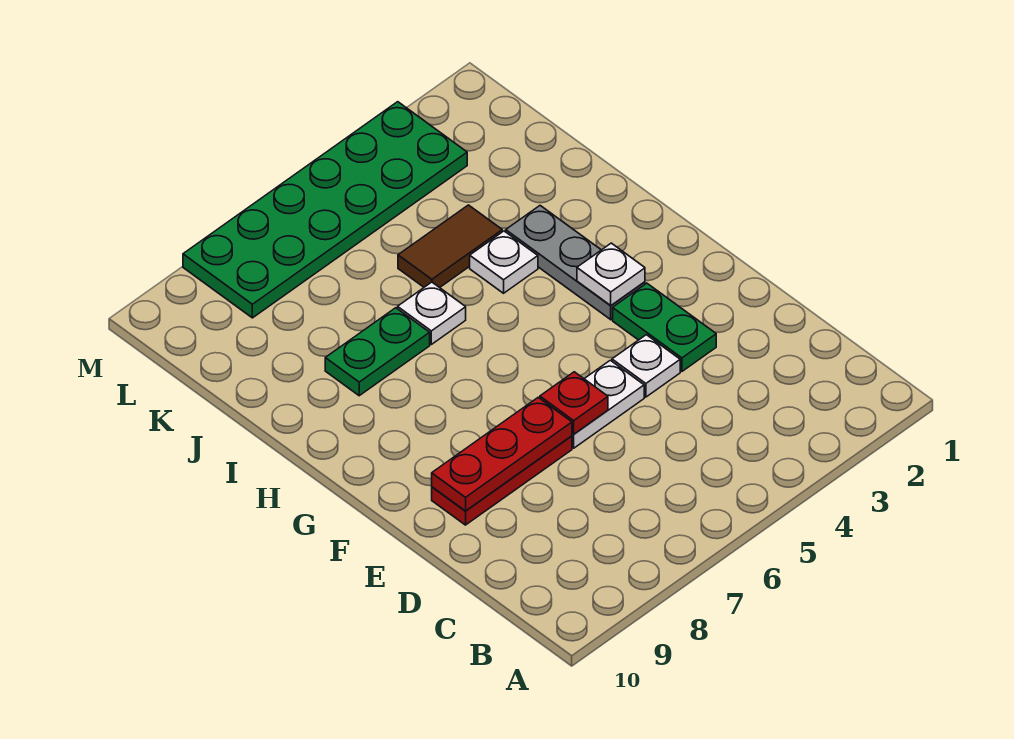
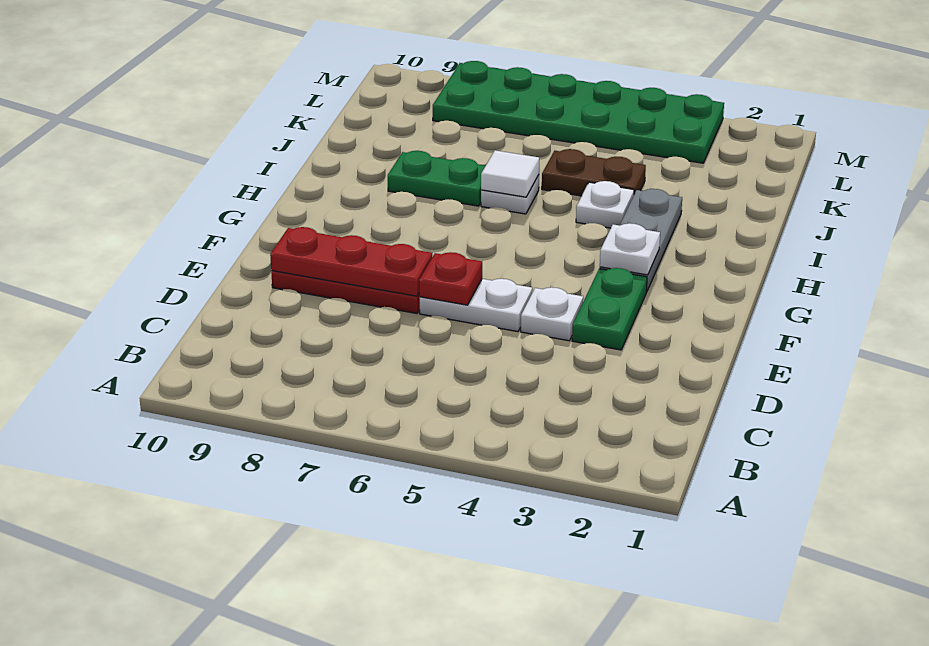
none -> white 1x1 tile [481,150,539,197]
brown 1x2 tile [398,205,502,288] -> brown 1x2 plate [542,149,646,196]

